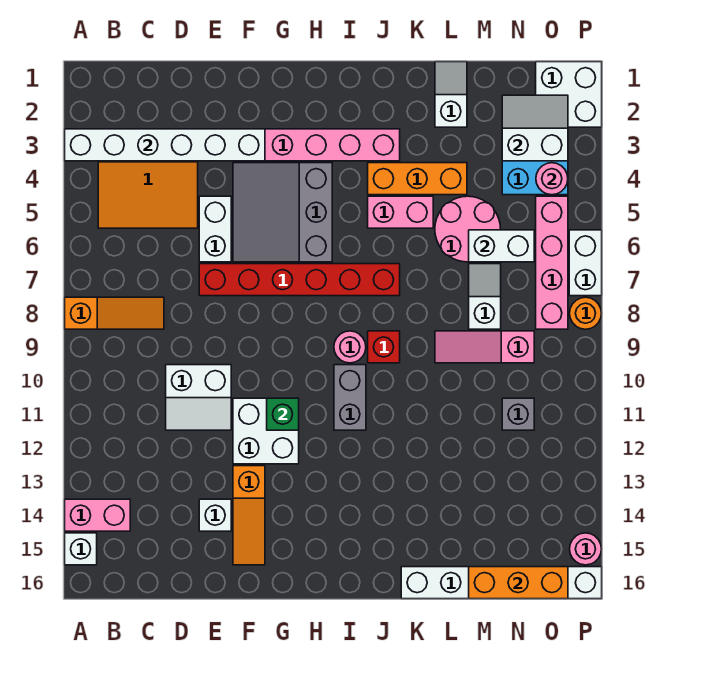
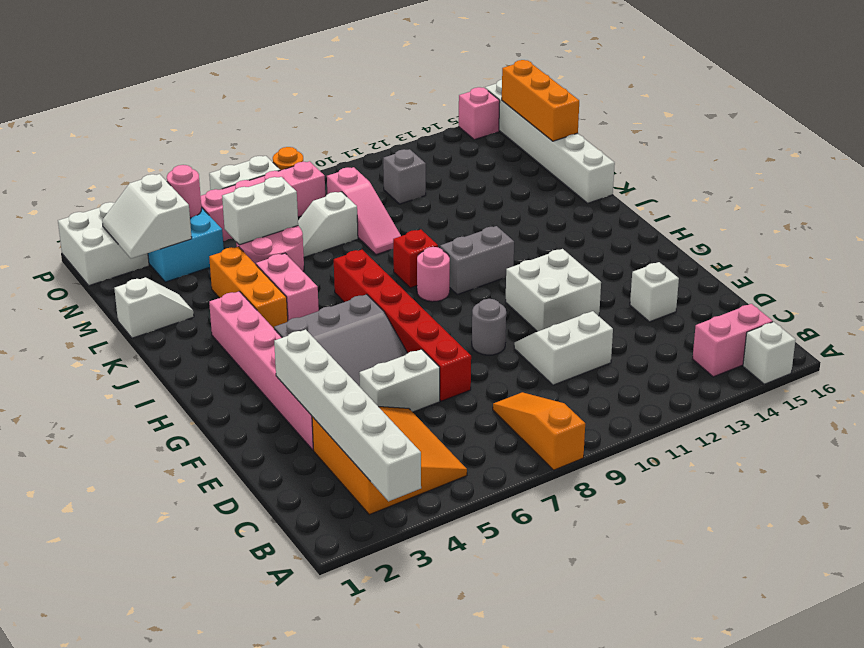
pink 1x2 brick [65,499,130,531] -> pink 1x2 brick turned to [693,304,773,377]
white 2x2 slope [166,365,231,430] -> white 2x2 slope turned to [514,311,613,385]
none -> grey 1x1 round brick [472,299,506,355]
orange 1x3 slope [233,466,265,565] -> none
green 1x1 brick [267,398,299,430] -> none
white 1x2 slope [435,62,467,127] -> white 1x2 slope turned to [114,277,194,338]
white 1x2 brick [469,230,534,262] -> white 1x2 brick turned to [222,177,298,245]
pink 1x1 round brick [570,533,601,565] -> pink 1x1 brick [459,87,500,140]

